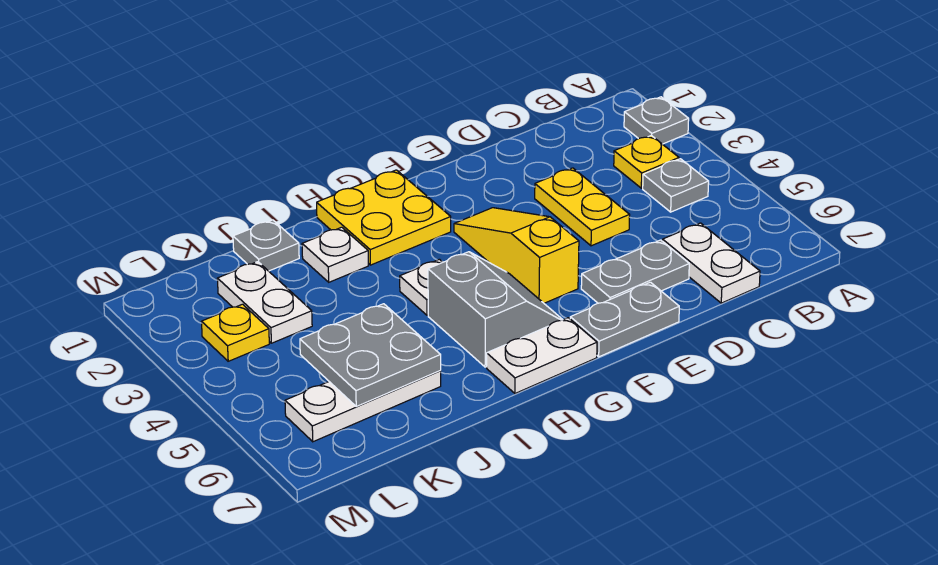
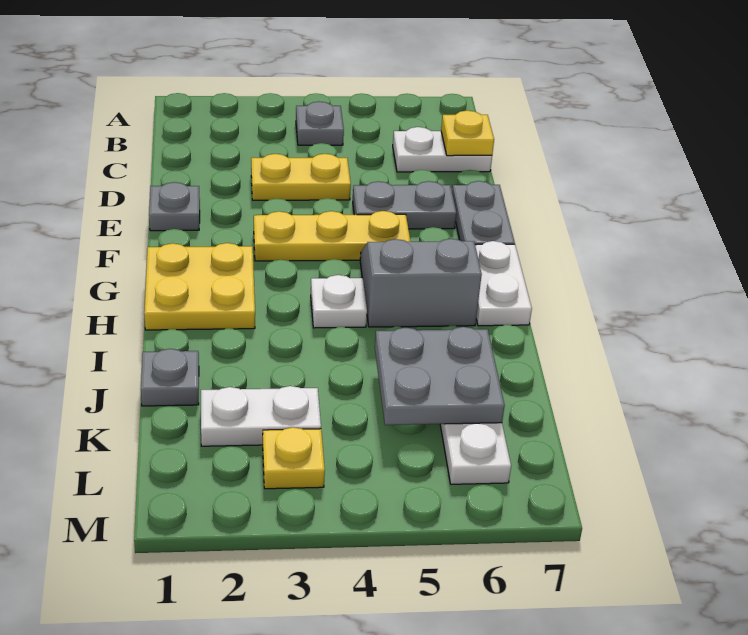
grey 1x1 plate [624,97,689,144] -> grey 1x1 plate moved to [149,182,200,231]
yellow 1x1 plate [614,135,679,188] -> yellow 1x1 plate moved to [441,110,494,156]
grey 1x2 plate [581,240,689,303] -> grey 1x2 plate turned to [353,181,456,229]
yellow 1x3 slope [454,208,579,303] -> yellow 1x3 plate [254,211,411,261]
white 1x1 plate [302,227,368,282] -> none

